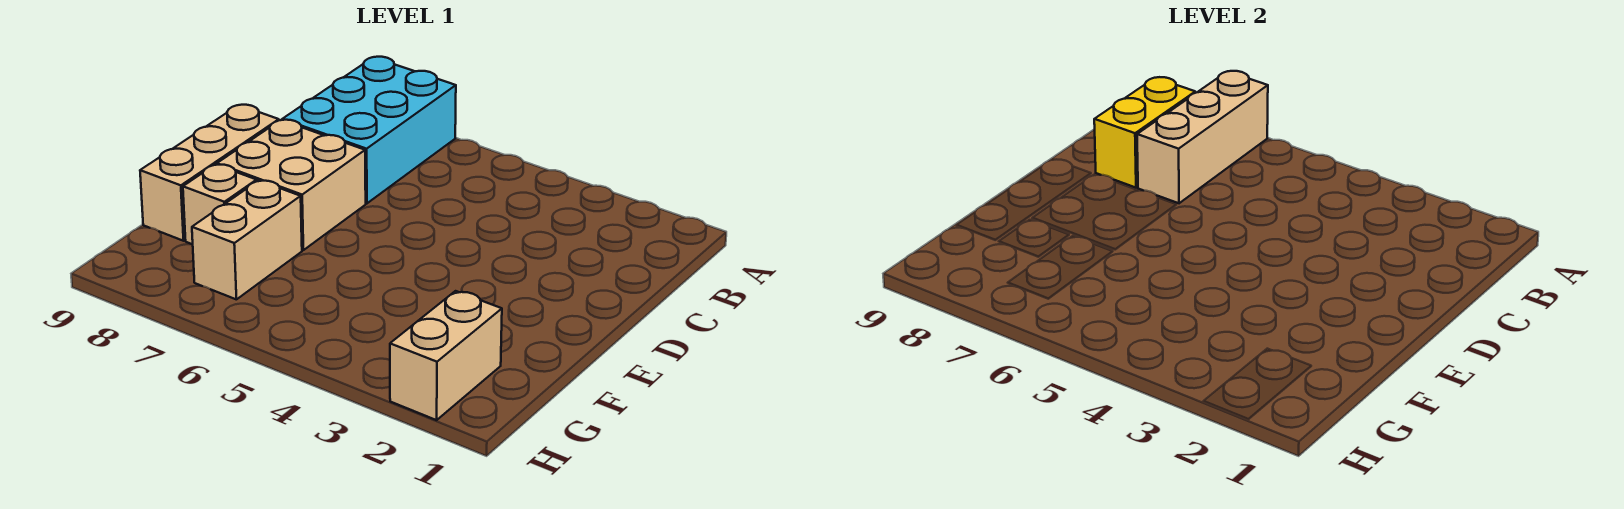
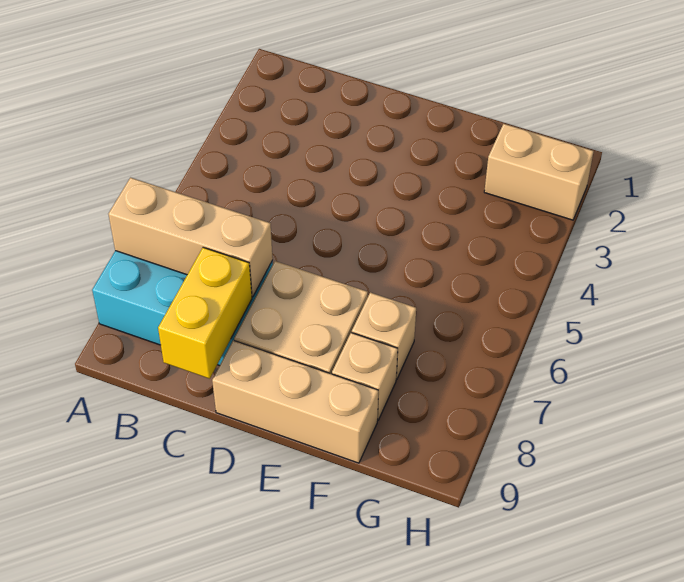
yellow 1x2 brick [1094,77,1195,188] -> yellow 1x2 brick turned to [158,247,252,379]
tan 1x2 brick [192,180,302,300] -> tan 1x1 brick [352,292,416,379]

